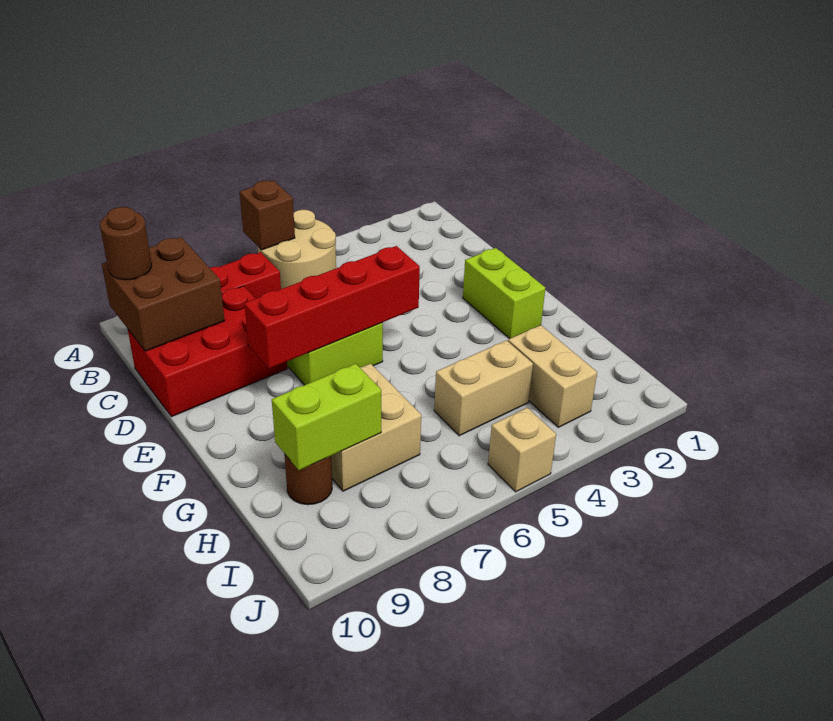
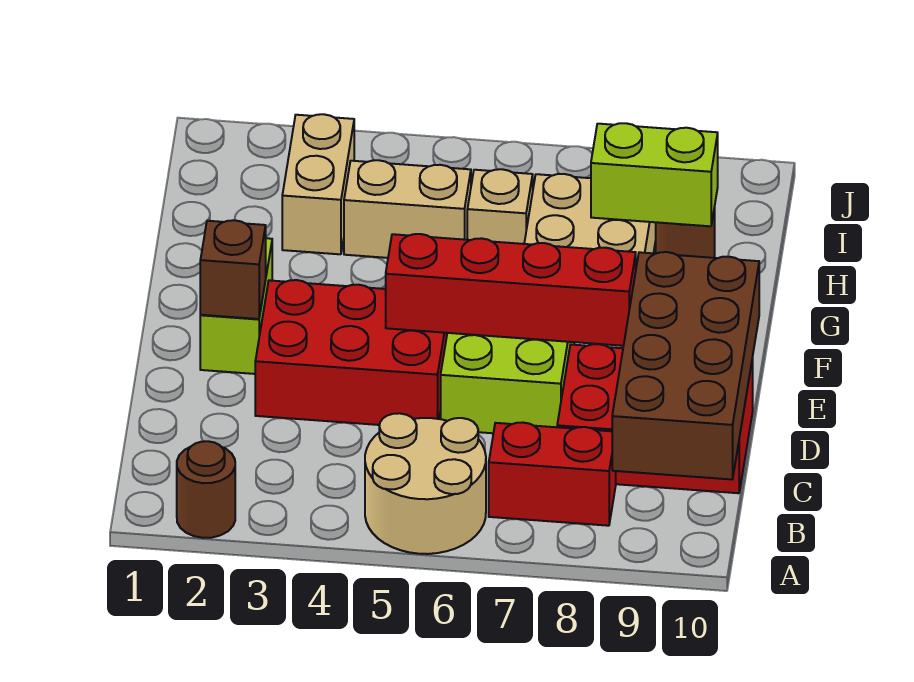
brown 1x1 brick [240,180,295,250] -> brown 1x1 brick moved to [200,220,266,319]
brown 2x2 brick [102,237,225,351] -> brown 2x4 brick [612,252,759,479]
brown 1x1 round brick [100,207,152,280] -> brown 1x1 round brick moved to [177,441,235,538]
none -> red 2x3 brick [255,280,447,425]
tan 1x1 brick [488,408,556,492] -> tan 1x1 brick moved to [467,169,533,244]

